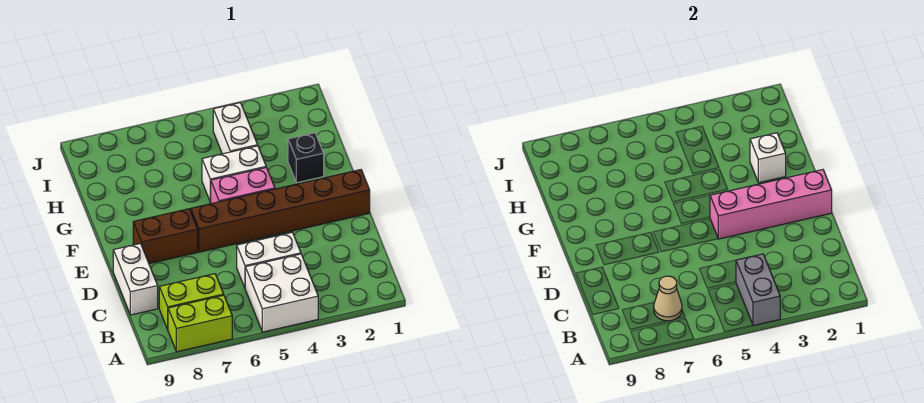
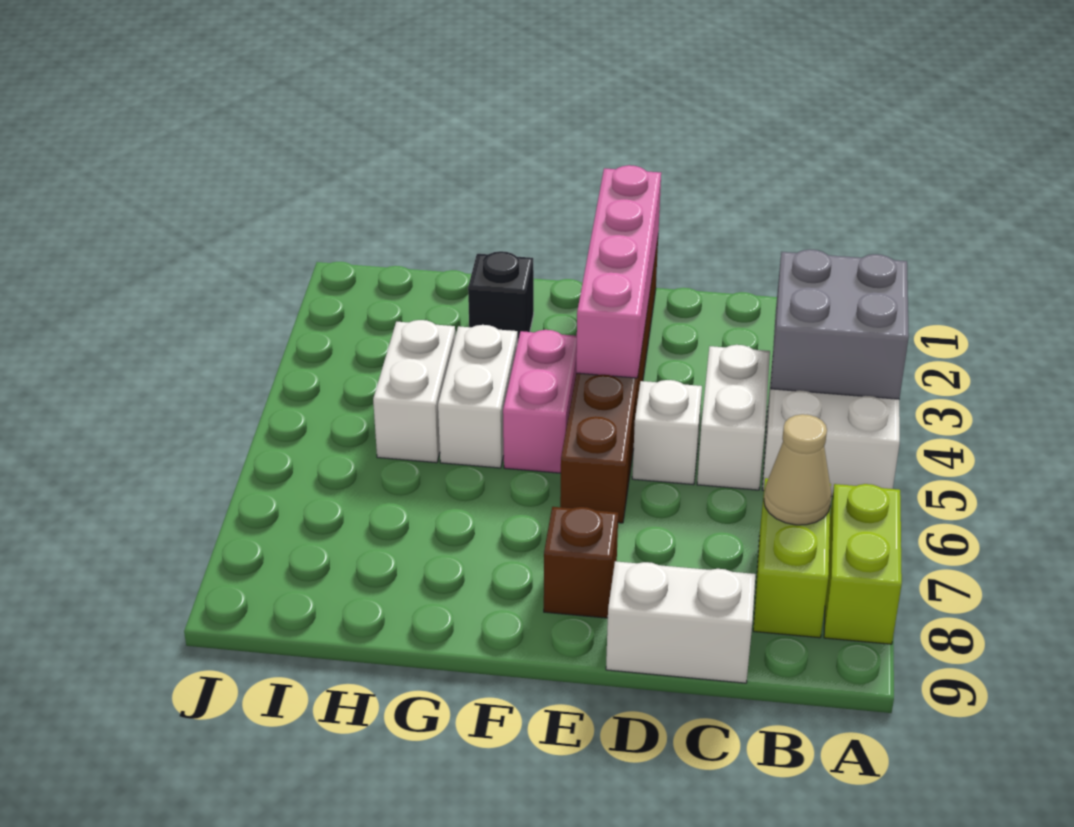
grey 1x2 brick [736,254,780,326] -> grey 2x2 brick [771,249,909,399]
brown 1x2 brick [133,209,198,264] -> brown 1x1 brick [544,507,618,618]
white 1x1 brick [750,133,786,183] -> white 1x1 brick moved to [632,380,702,485]
white 1x2 brick [213,103,258,154] -> white 1x2 brick turned to [373,320,455,463]

